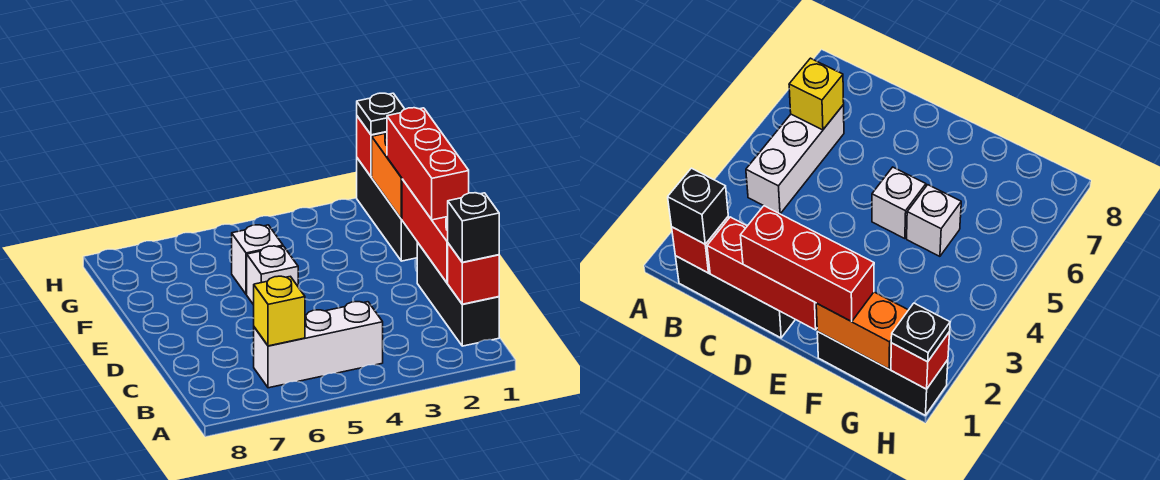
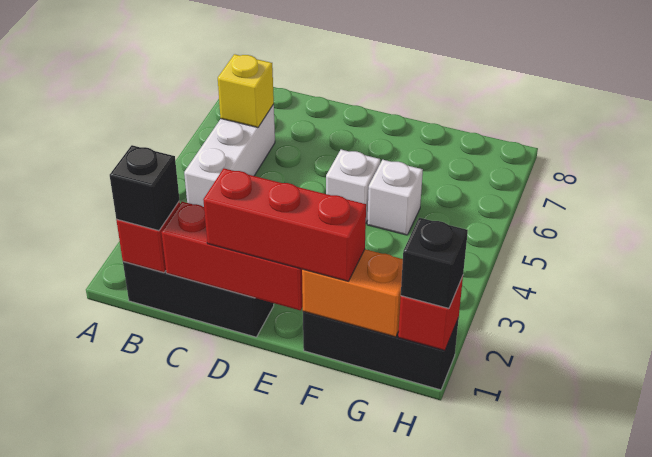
black 1x1 plate [357,93,405,135] -> black 1x1 brick [401,218,468,308]

